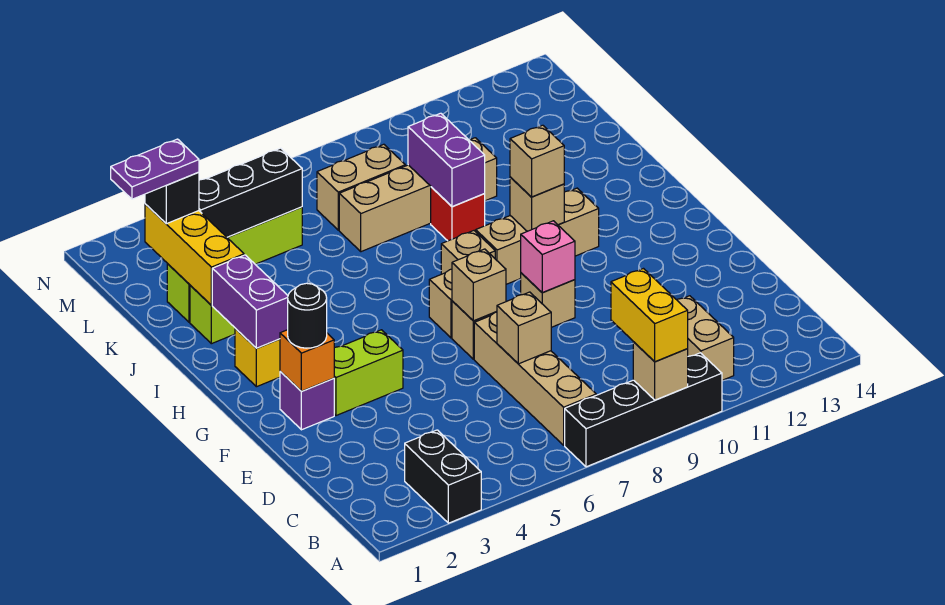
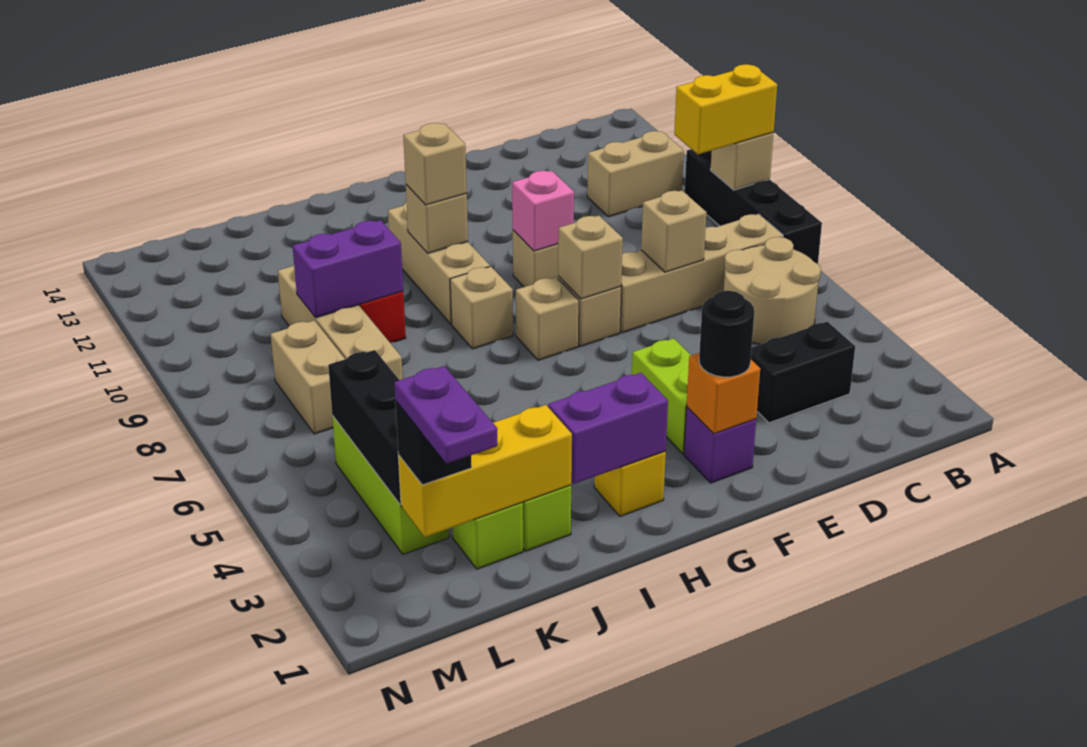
black 1x2 brick [405,430,481,523] -> black 1x2 brick moved to [751,322,855,423]
none -> tan 2x2 round brick [723,237,821,344]

